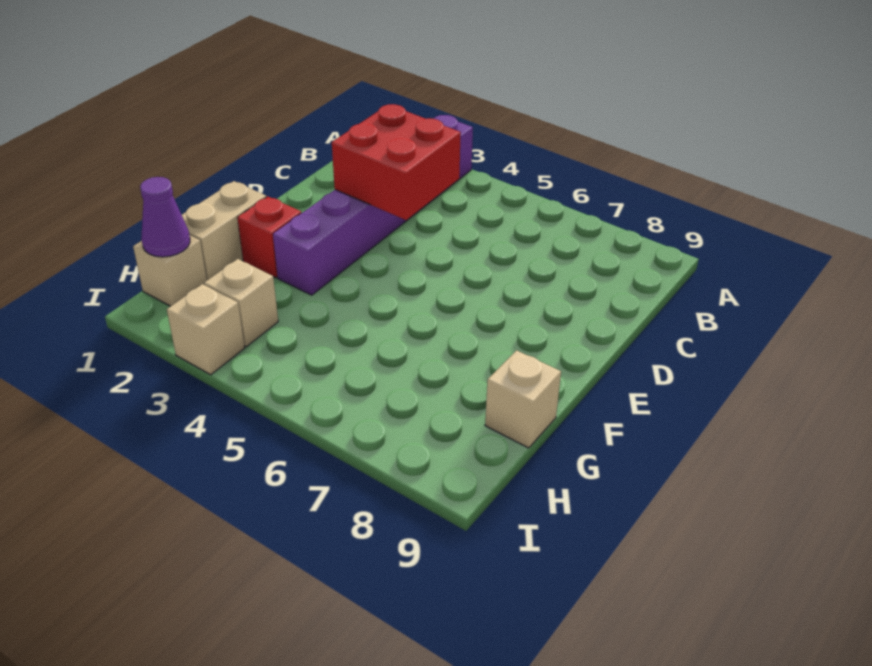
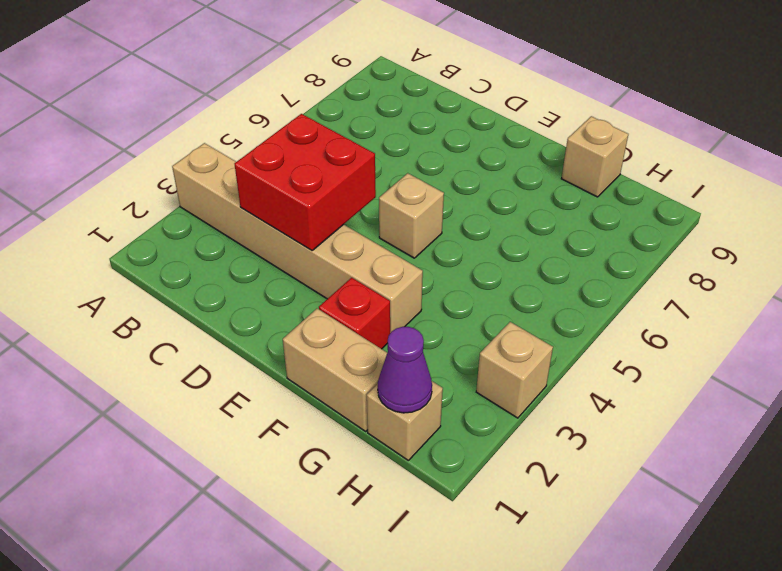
purple 1x6 brick [273,115,473,295] -> tan 1x6 brick [172,143,423,333]
tan 1x1 brick [204,259,278,347] -> tan 1x1 brick moved to [379,173,444,258]

